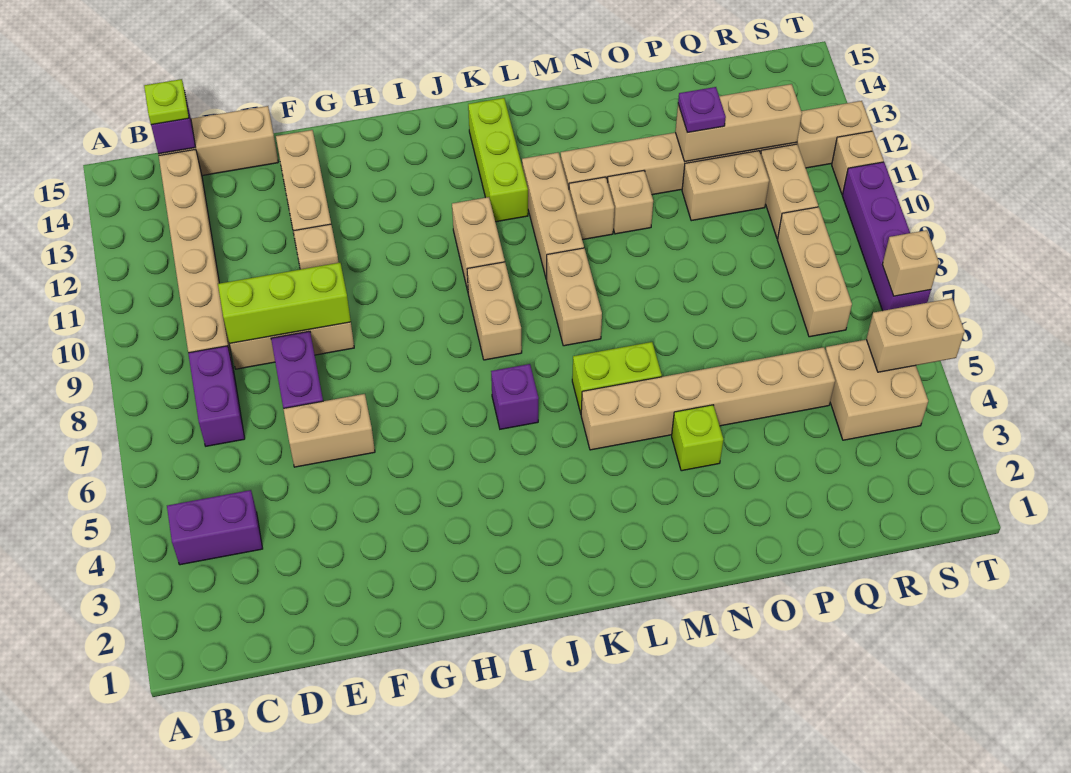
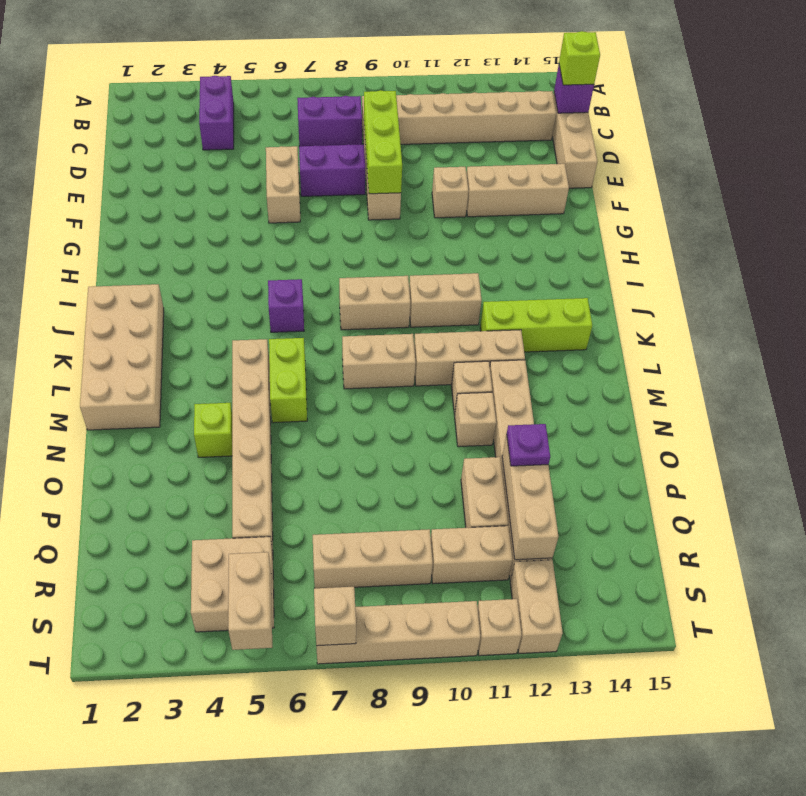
lime 1x1 plate [144,79,189,125] -> lime 1x1 brick [559,31,600,85]
none -> tan 2x4 brick [80,284,164,430]
purple 1x4 brick [842,162,931,311] -> tan 1x4 brick [316,601,480,664]

